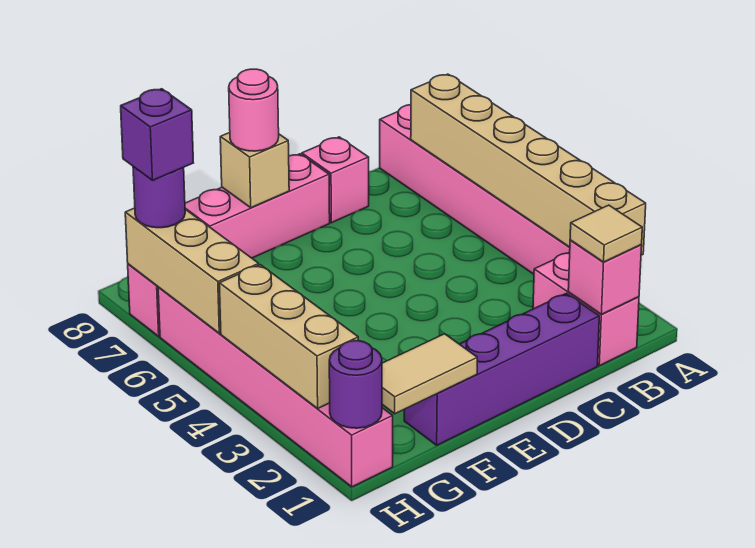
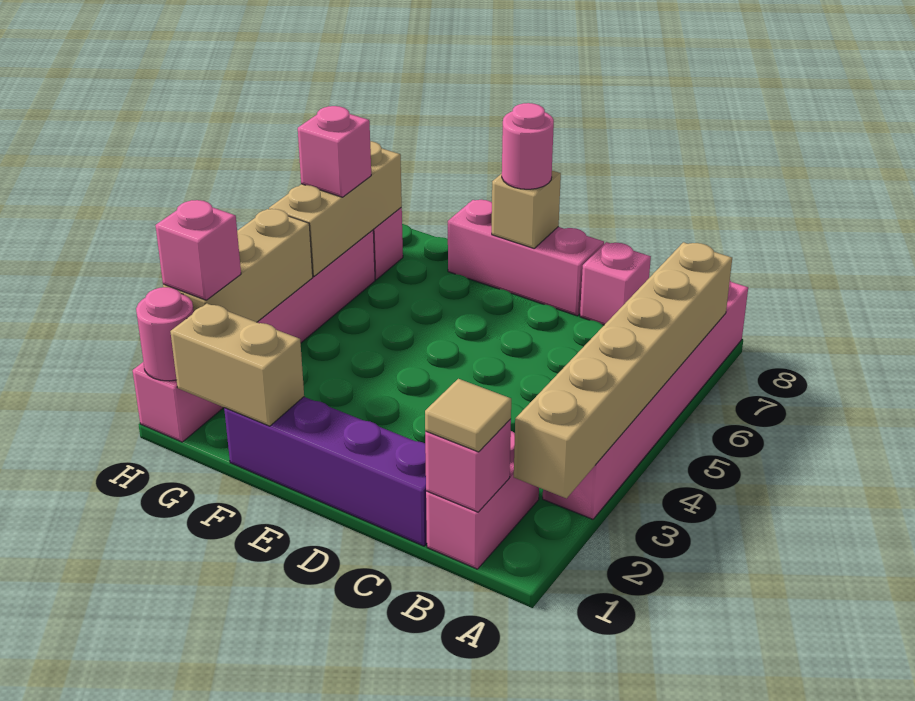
tan 1x2 tile [382,334,477,414] -> tan 1x2 brick [170,304,304,426]
purple 1x1 round brick [329,341,382,428] -> pink 1x1 round brick [136,287,194,381]
none -> pink 1x1 brick [155,200,241,300]
none -> pink 1x1 brick [298,106,371,197]
purple 1x1 round brick [133,167,185,228] -> none
purple 1x1 brick [121,89,193,180] -> none

